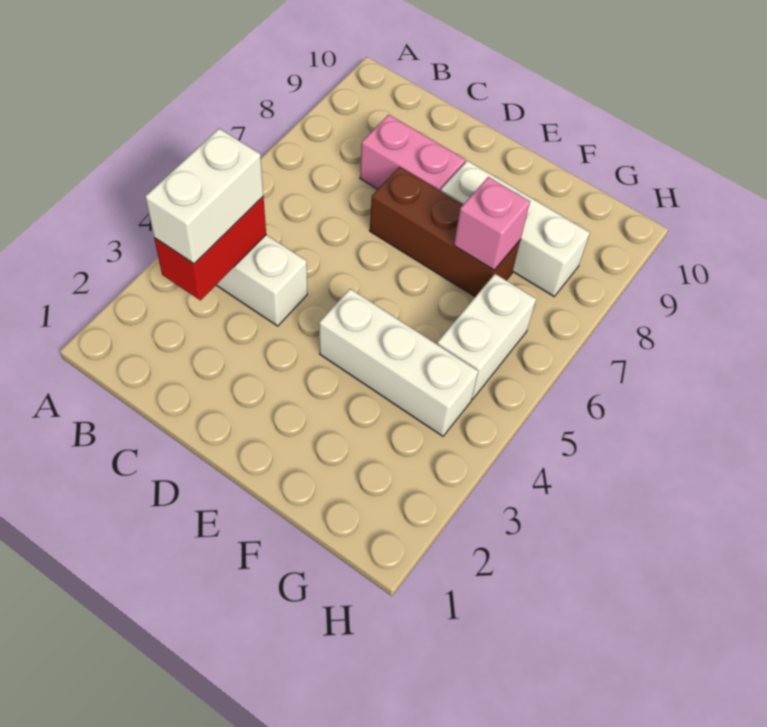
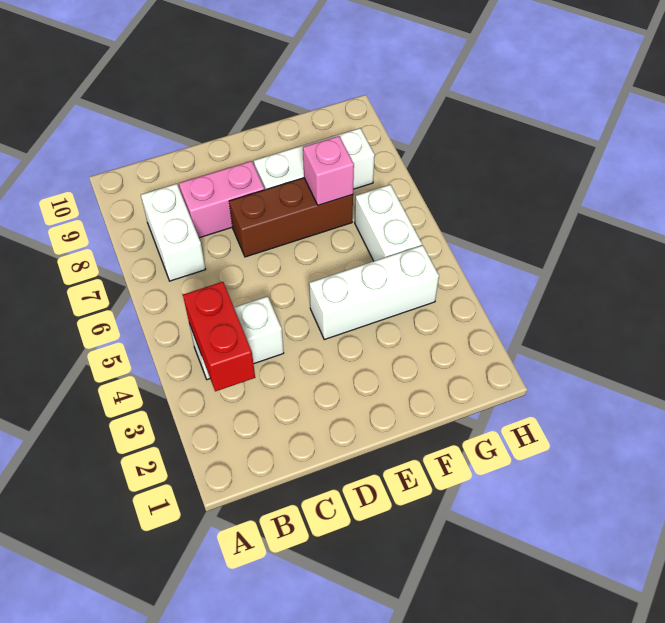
white 1x2 brick [145,129,263,264] -> white 1x2 brick moved to [141,184,206,281]

